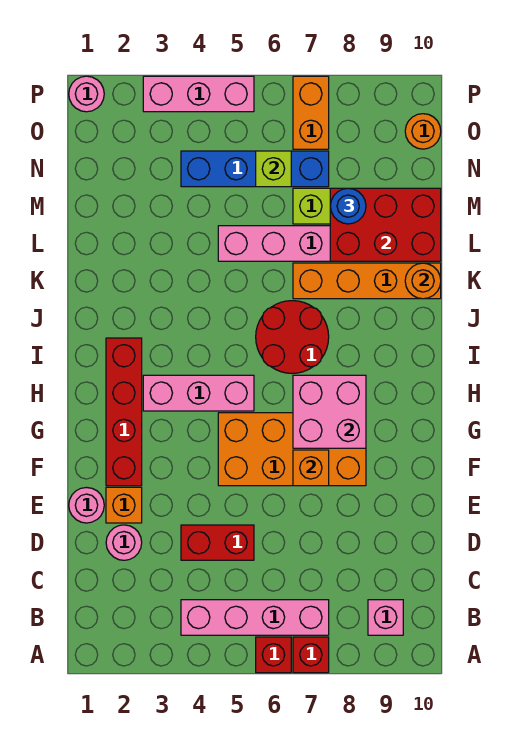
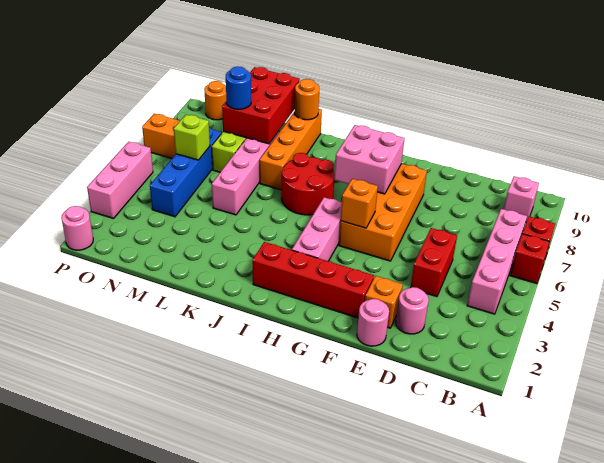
orange 1x1 brick [293,450,329,486] -> orange 1x1 brick moved to [341,179,378,228]

